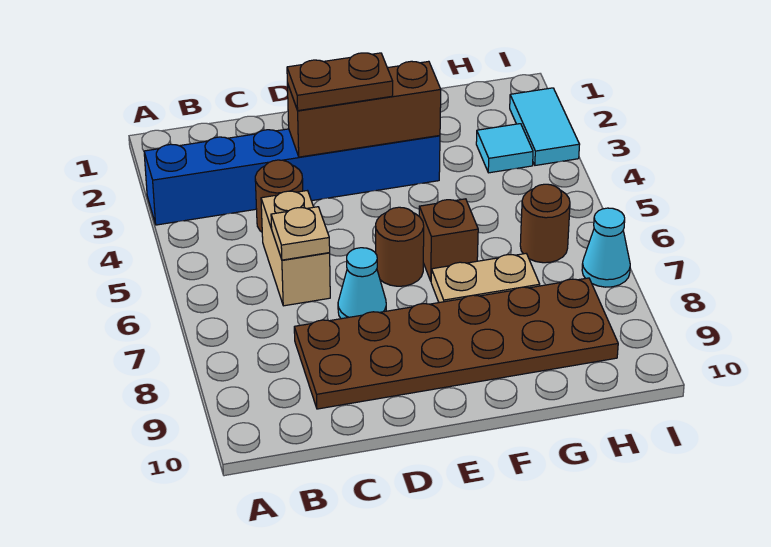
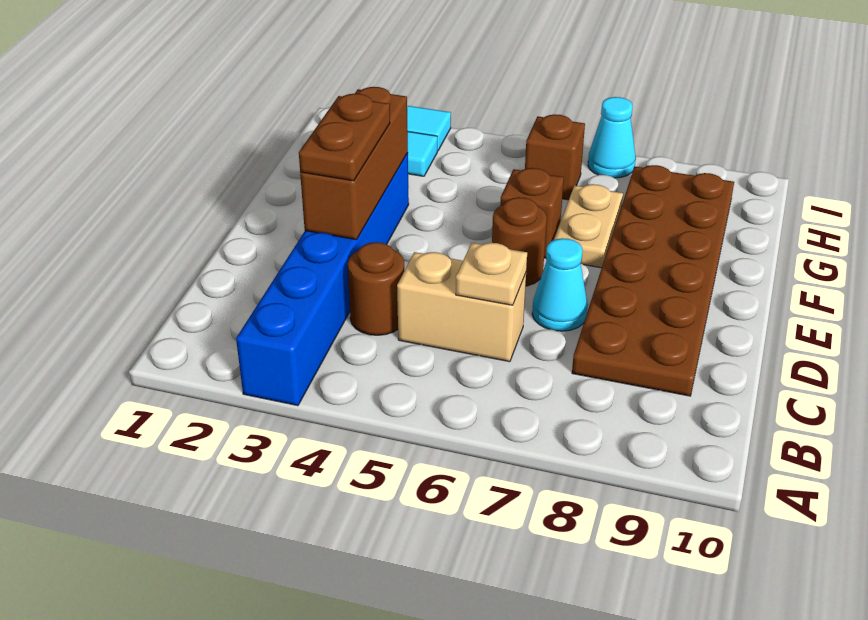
brown 1x1 round brick [520,184,570,263] -> brown 1x1 brick [525,114,585,200]

